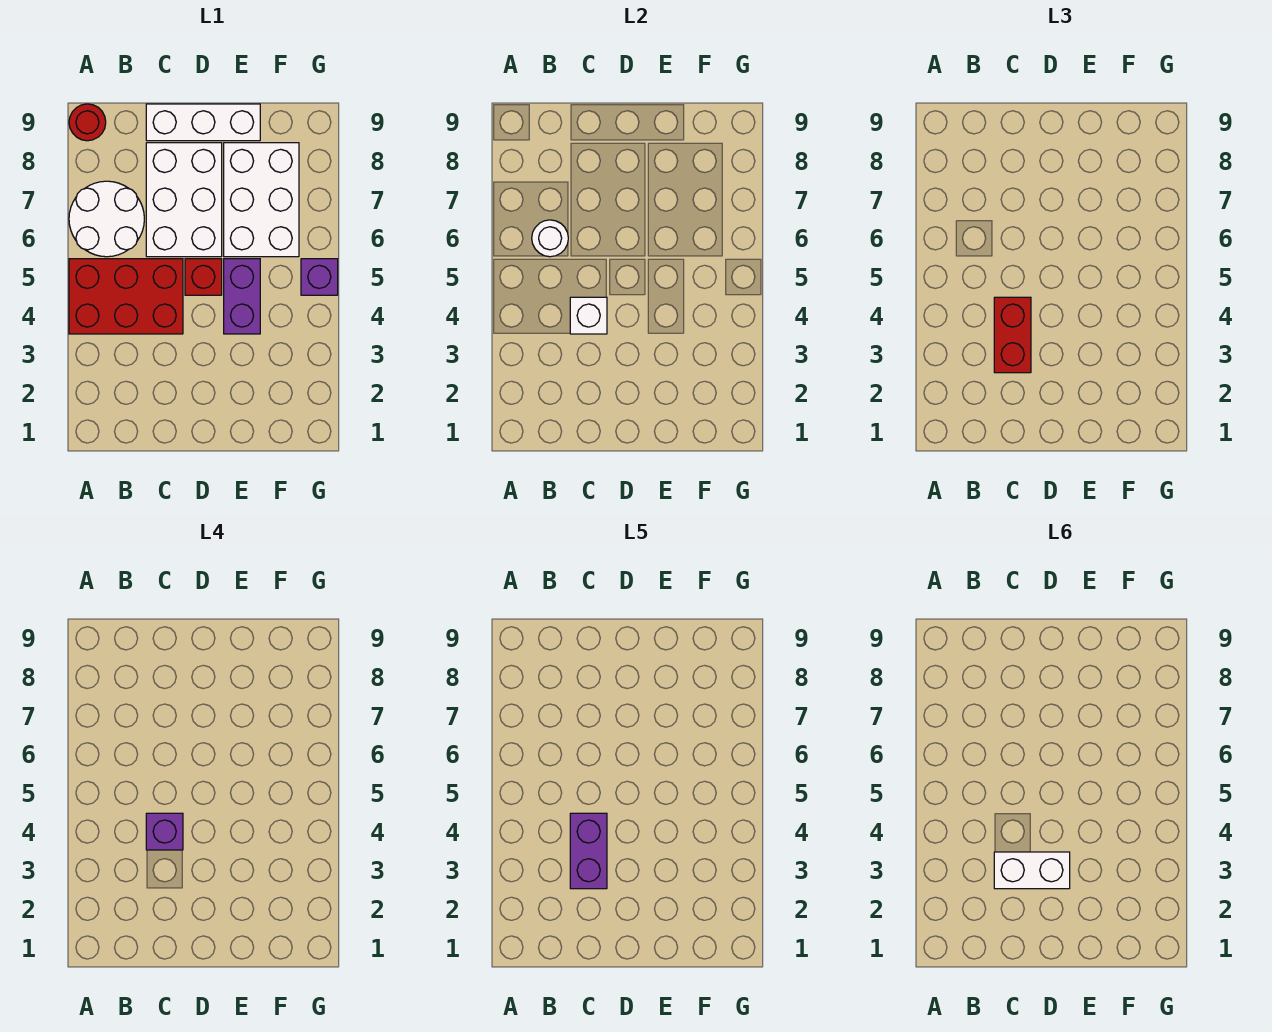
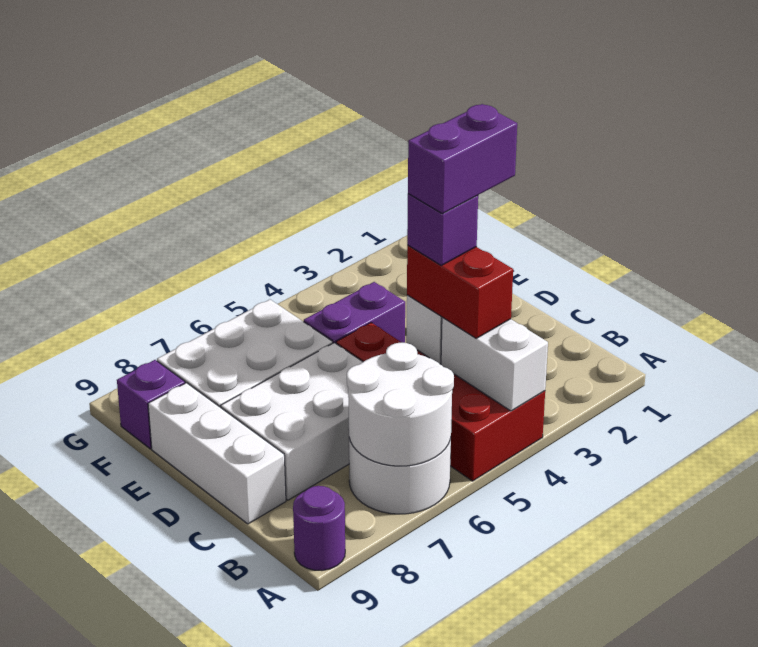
red 1x1 round brick [69,104,106,141] -> purple 1x1 round brick [293,486,345,570]
white 1x1 round brick [532,220,568,257] -> white 2x2 round brick [347,343,454,466]
red 1x2 brick [994,297,1031,373] -> red 1x2 brick turned to [407,246,513,338]
white 1x2 brick [994,852,1070,889] -> white 1x2 brick moved to [441,317,548,411]
purple 1x1 brick [301,259,338,295] -> purple 1x1 brick moved to [117,360,185,449]

